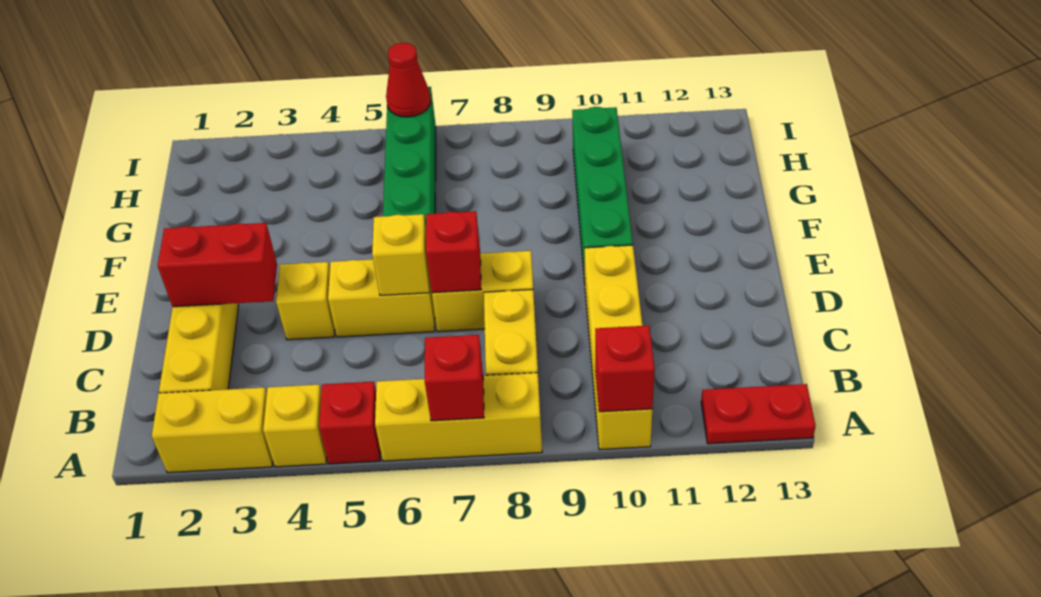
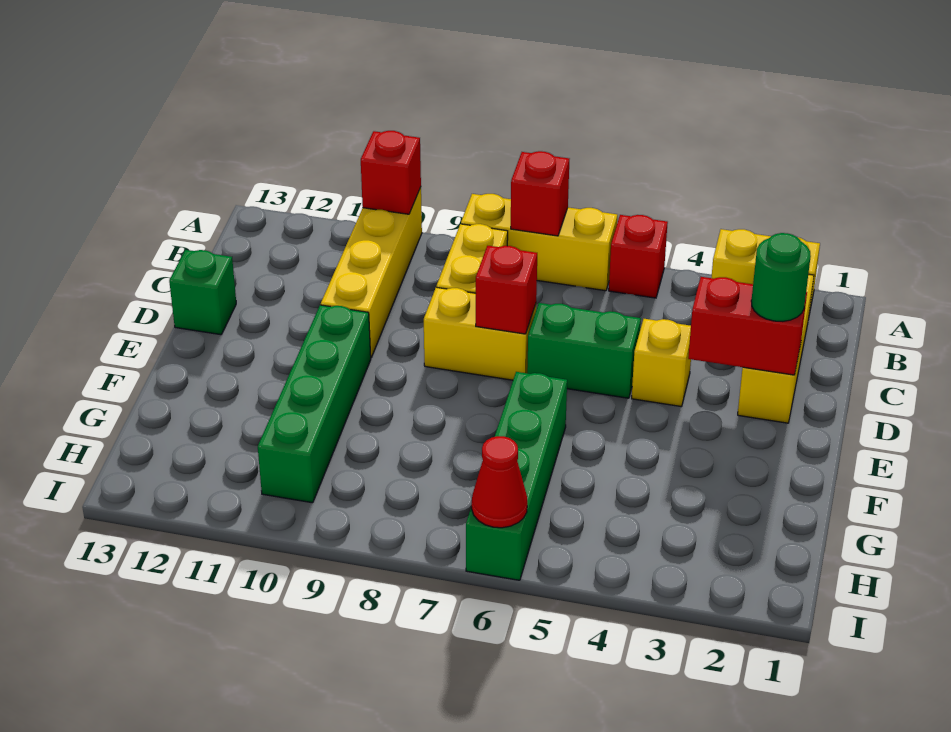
yellow 1x1 brick [263,385,327,467] -> none
red 1x2 plate [701,384,816,444] -> none
none -> green 1x1 round brick [751,233,811,321]
yellow 1x2 brick [328,259,435,337] -> green 1x2 brick [527,303,641,398]
yellow 1x1 brick [372,214,429,295] -> none
none -> green 1x1 brick [169,250,236,335]

